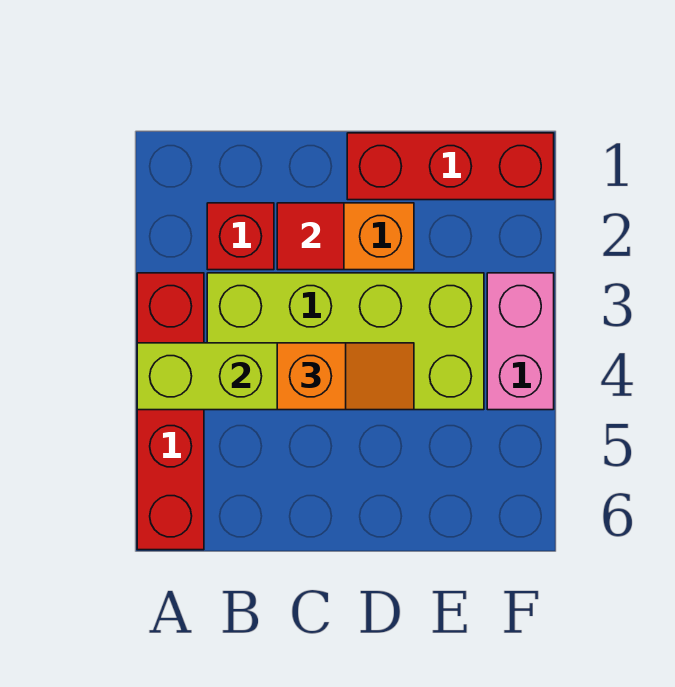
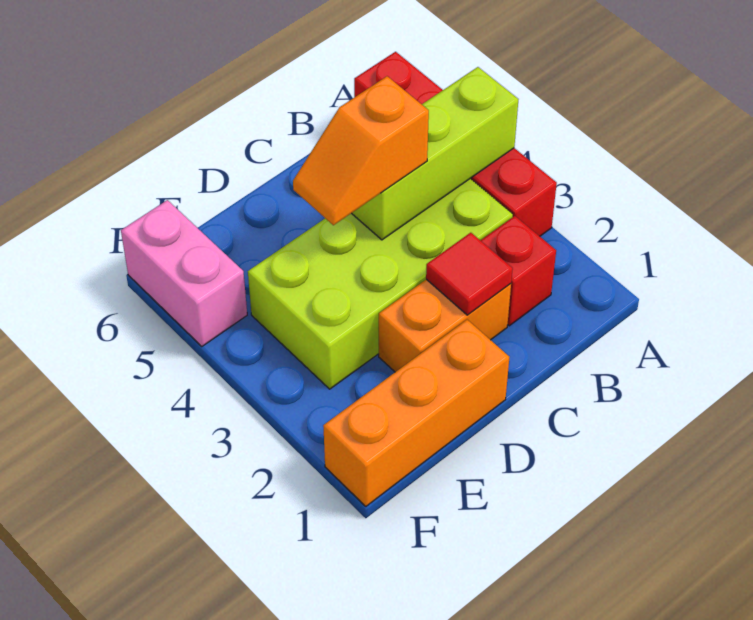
red 1x3 brick [347,133,554,200] -> orange 1x3 brick [323,320,509,506]
pink 1x2 brick [487,273,554,410] -> pink 1x2 brick moved to [121,200,247,346]

